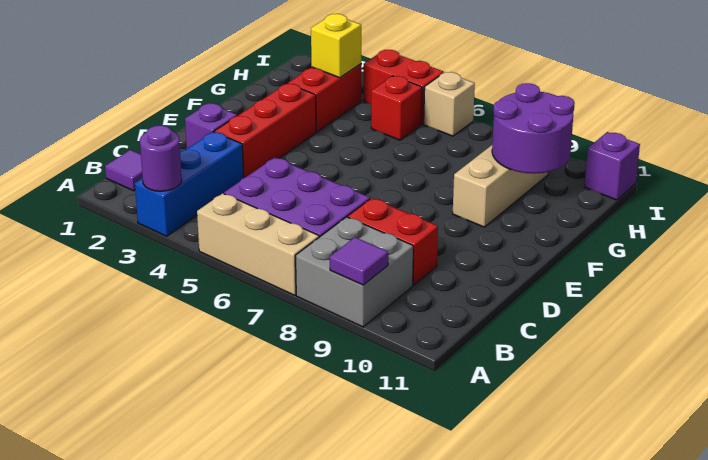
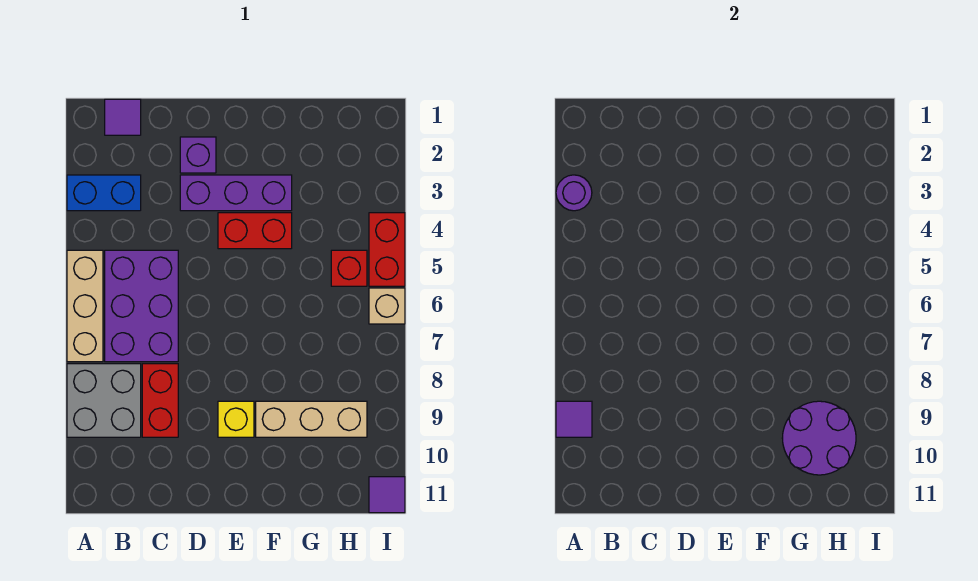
blue 1x3 brick [135,132,244,236] -> blue 1x2 brick [67,175,141,211]
red 1x3 brick [215,84,316,178] -> purple 1x3 brick [180,175,292,211]
red 1x2 brick [288,64,361,132] -> red 1x2 brick moved to [218,213,292,249]
yellow 1x1 brick [311,14,361,78] -> yellow 1x1 brick moved to [218,401,254,437]
purple 1x1 brick [585,132,640,200] -> purple 1x1 tile [369,477,405,513]

